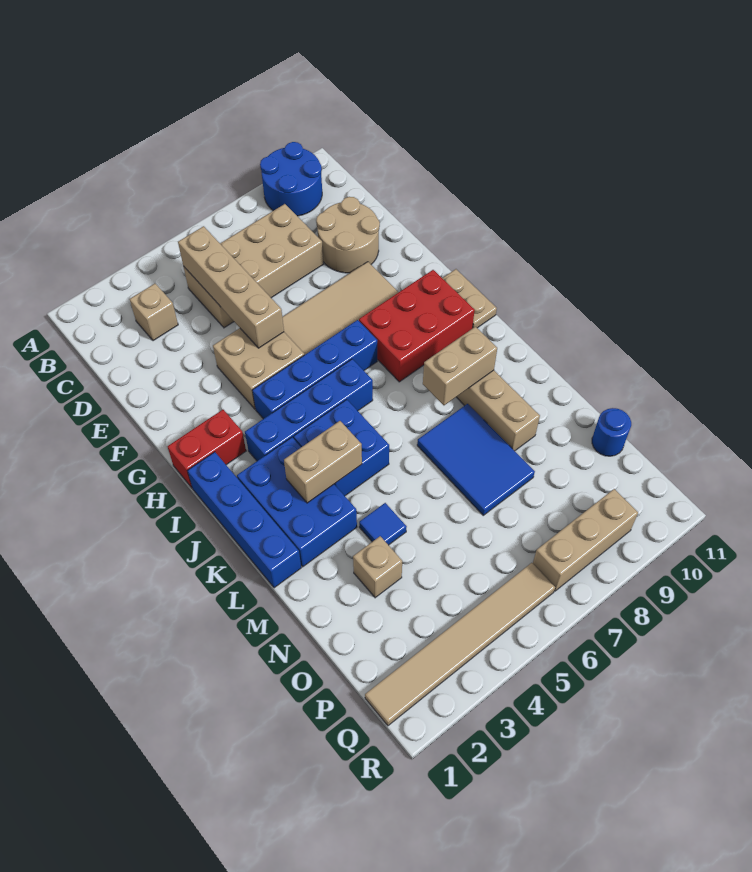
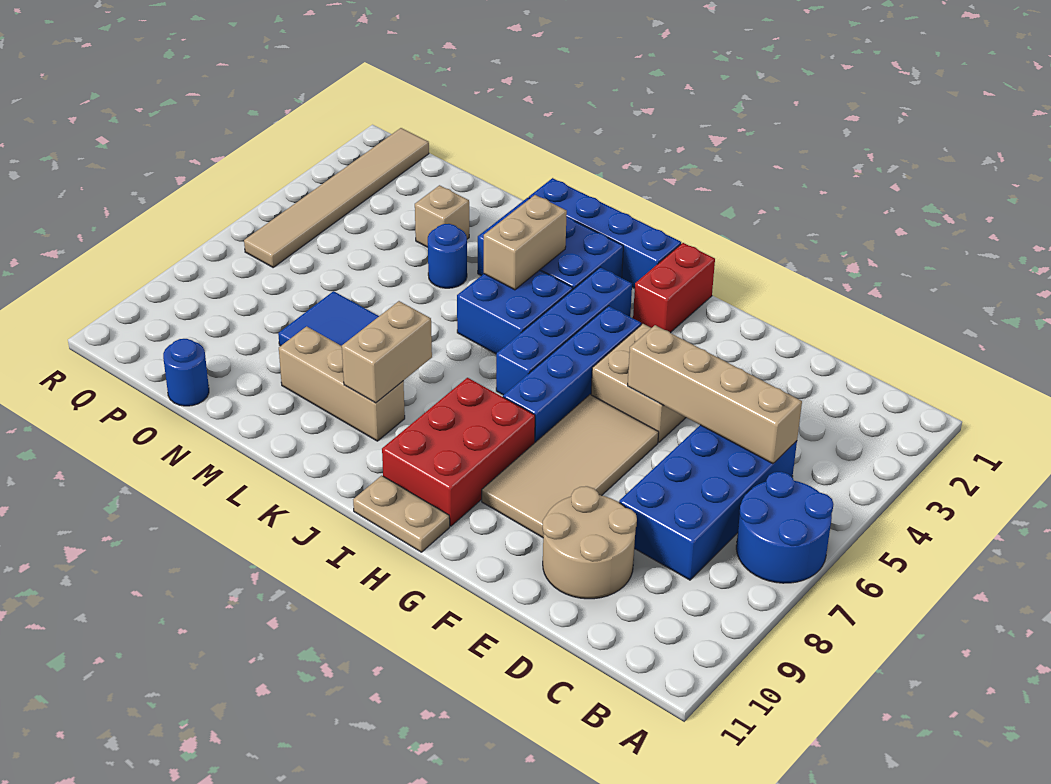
blue 2x2 round brick [260,142,322,216] -> blue 2x2 round brick moved to [736,472,833,583]
tan 1x1 brick [129,283,178,341] -> none
tan 2x4 brick [184,204,324,328] -> blue 2x4 brick [619,425,797,580]
blue 1x1 tile [359,503,407,545] -> blue 1x1 round brick [428,224,467,288]
tan 1x3 brick [533,489,638,591] -> none

